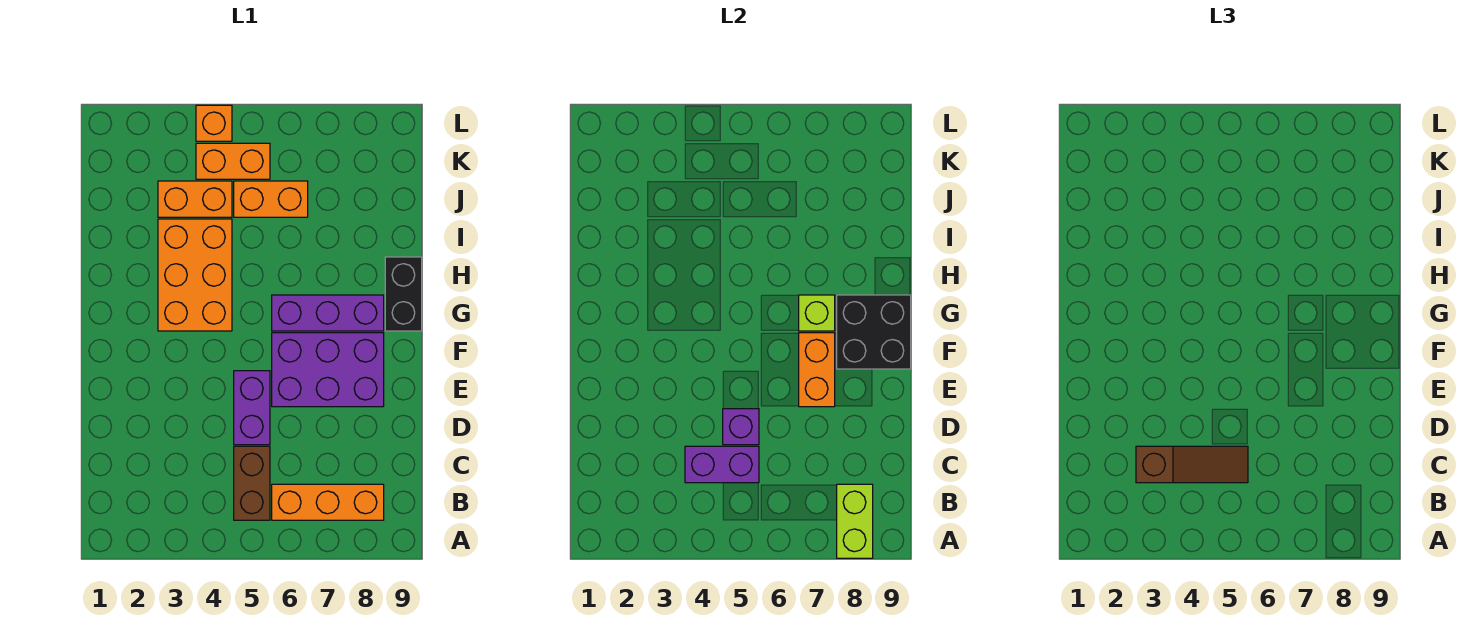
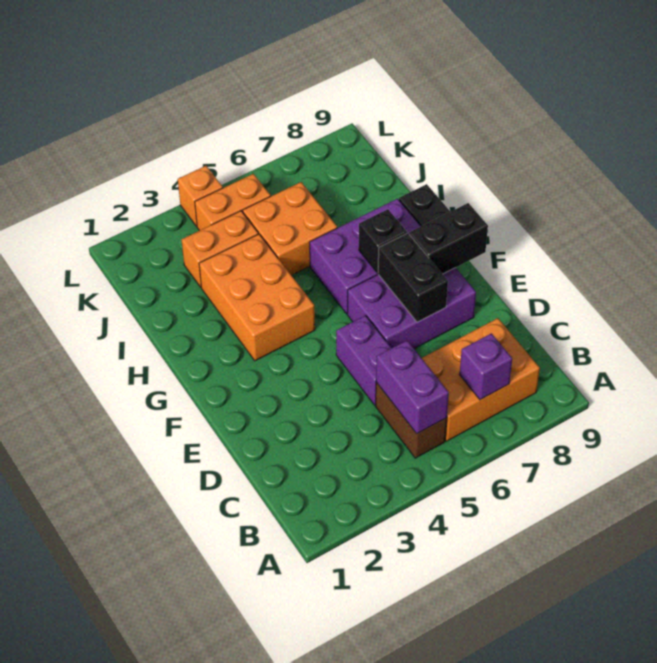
lime 1x2 brick [837,484,873,558] -> none
orange 1x3 brick [272,484,384,520] -> orange 2x3 brick [422,318,540,441]
brown 1x3 slope [1136,446,1248,483] -> none
purple 1x2 brick [685,446,759,483] -> purple 1x2 brick turned to [376,340,449,434]
purple 1x1 brick [723,409,759,445] -> purple 1x1 brick moved to [460,333,512,400]
orange 1x2 brick [799,333,835,407] -> black 1x2 brick [378,233,448,322]
black 2x2 brick [837,295,911,369] -> black 1x2 brick [409,203,488,274]
purple 1x3 brick [272,295,384,331] -> purple 2x3 brick [310,199,421,314]
lime 1x1 brick [799,295,835,331] -> black 1x1 brick [359,209,407,273]
orange 1x2 brick [234,181,308,217] -> orange 2x2 brick [243,182,337,275]

